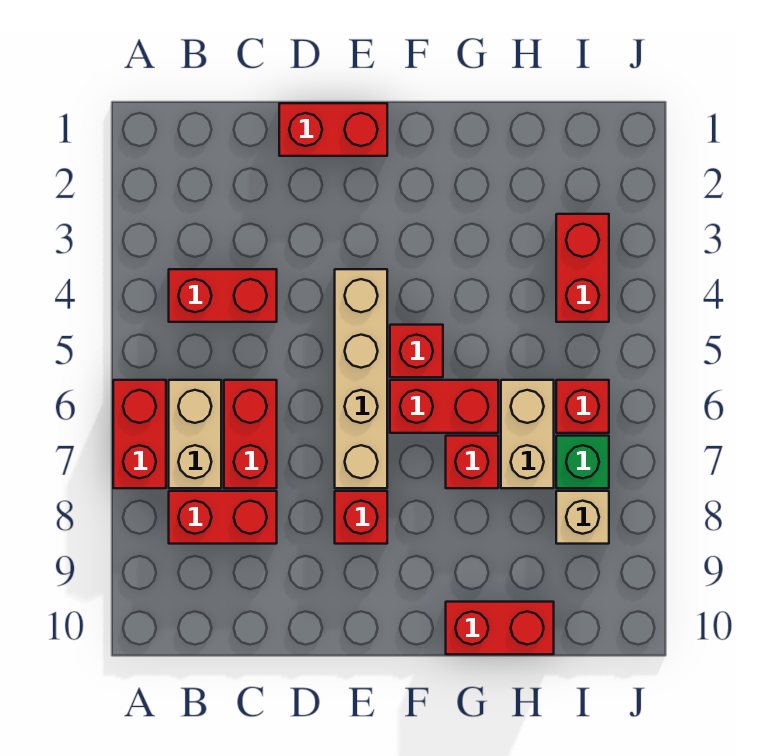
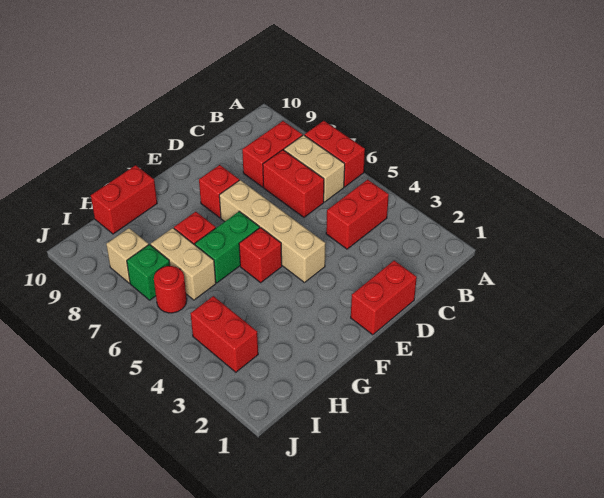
red 1x2 brick [390,380,498,433] -> green 1x2 brick [195,211,259,283]
red 1x1 brick [556,380,609,433] -> red 1x1 round brick [154,266,187,313]

